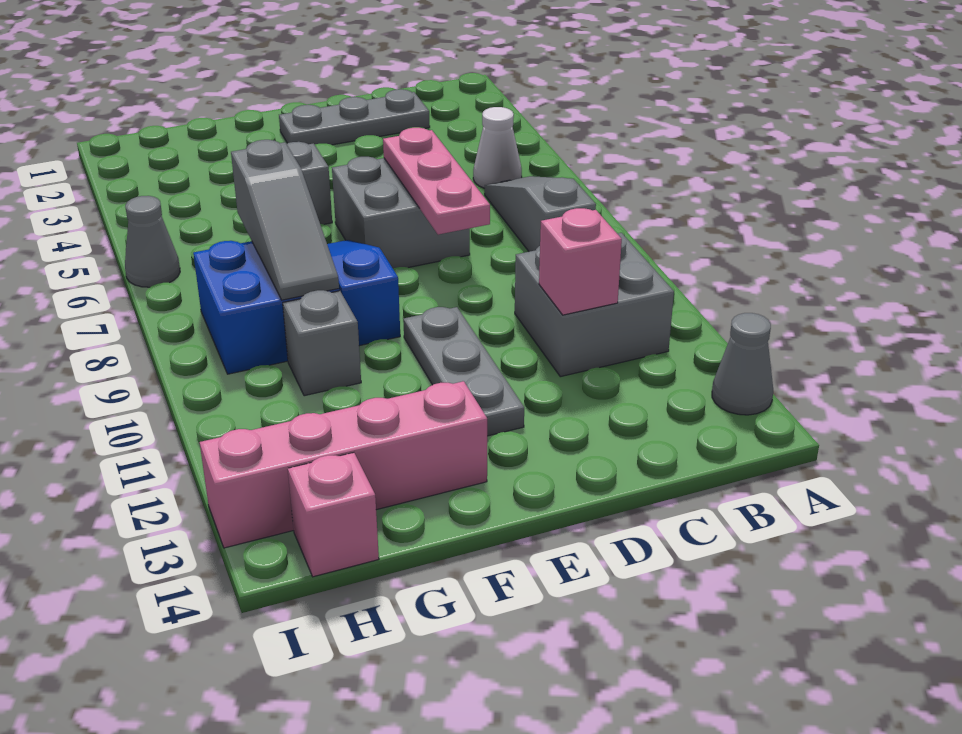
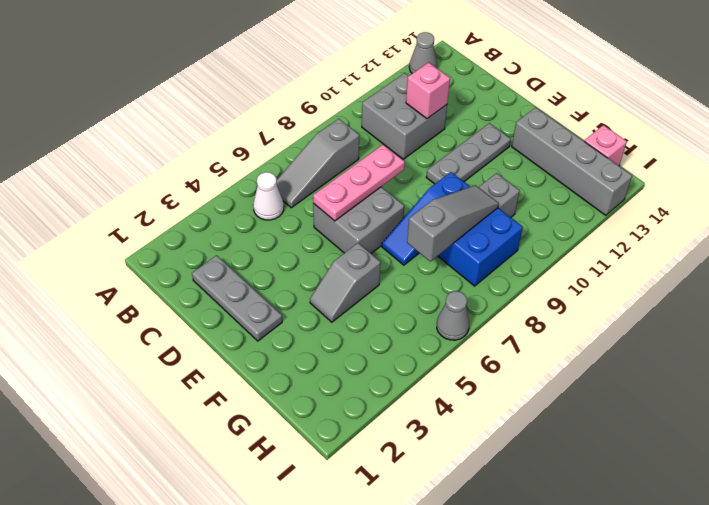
pink 1x4 brick [200,381,487,548] -> grey 1x4 brick [512,107,632,215]

